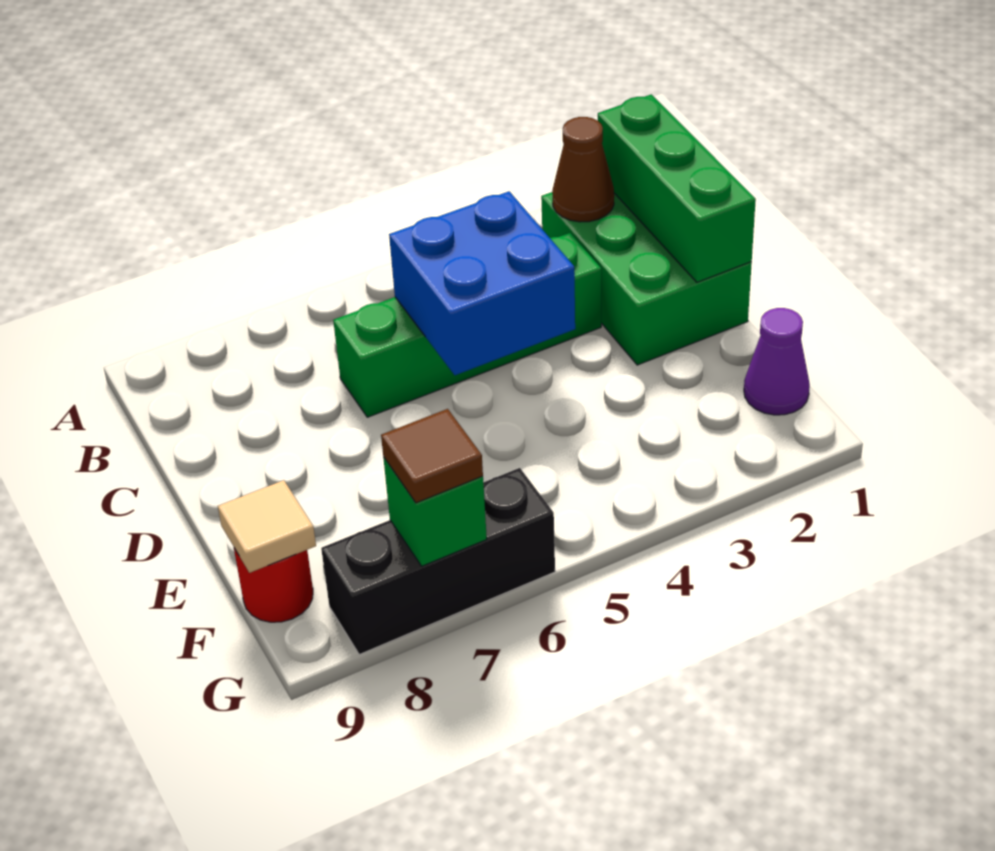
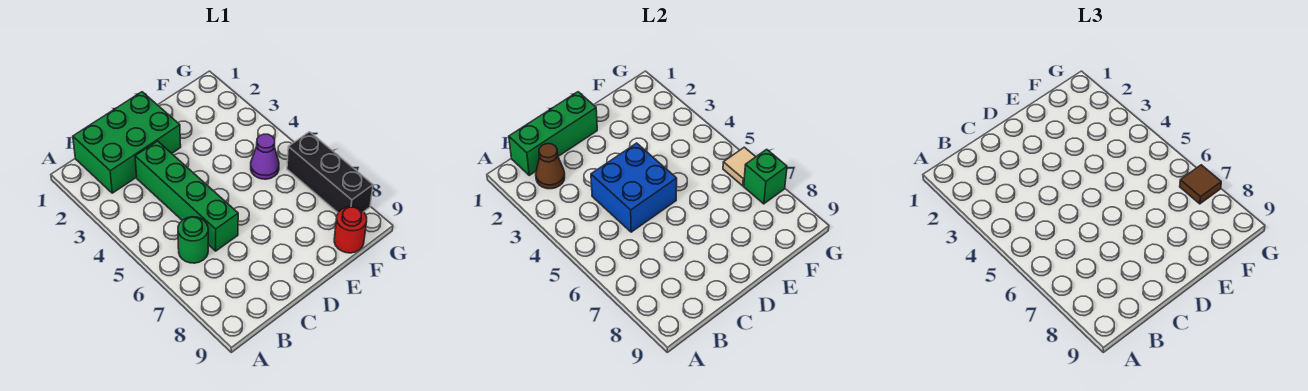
none -> green 1x1 round brick [178,217,208,263]
purple 1x1 cone [744,308,810,415] -> purple 1x1 cone moved to [251,134,279,179]
tan 1x1 tile [218,480,316,573] -> tan 1x1 tile moved to [723,147,756,186]

